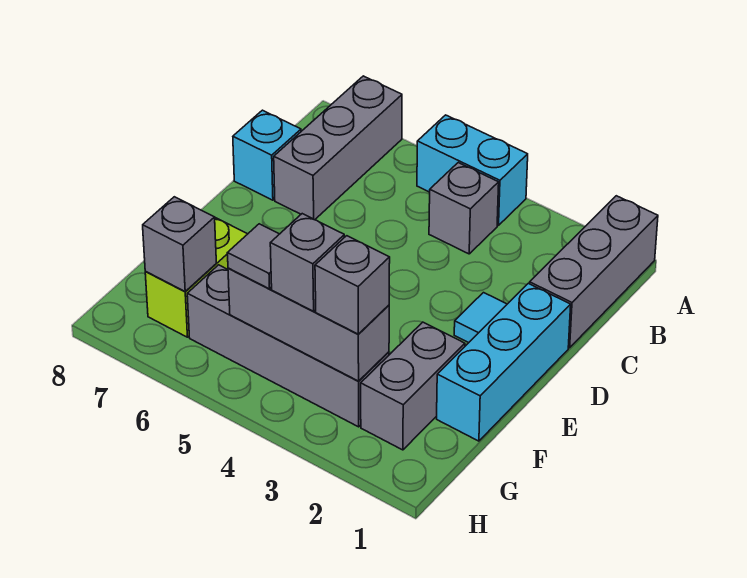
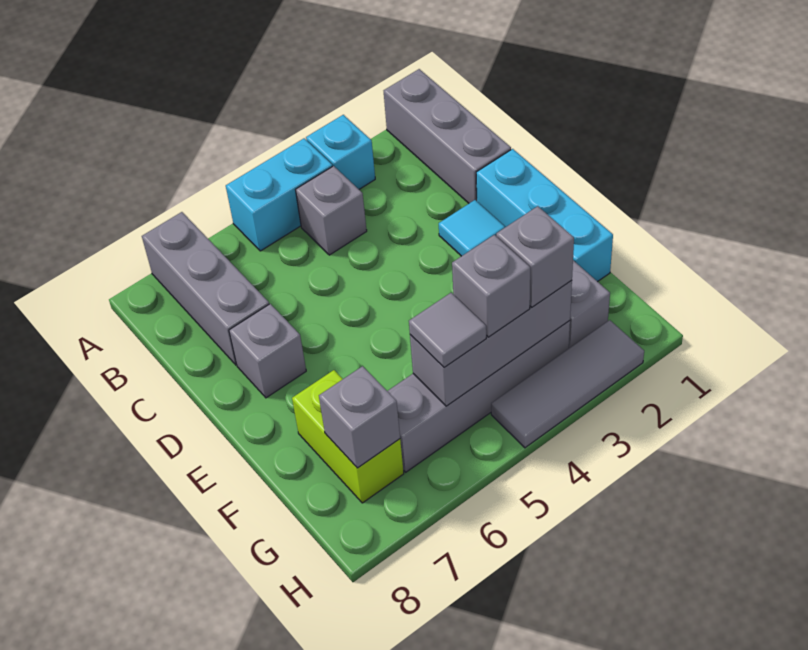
cyan 1x1 brick [233,110,301,200] -> cyan 1x1 brick moved to [306,115,375,189]
none -> grey 1x1 brick [229,304,306,398]
none -> grey 1x3 tile [491,320,644,448]

